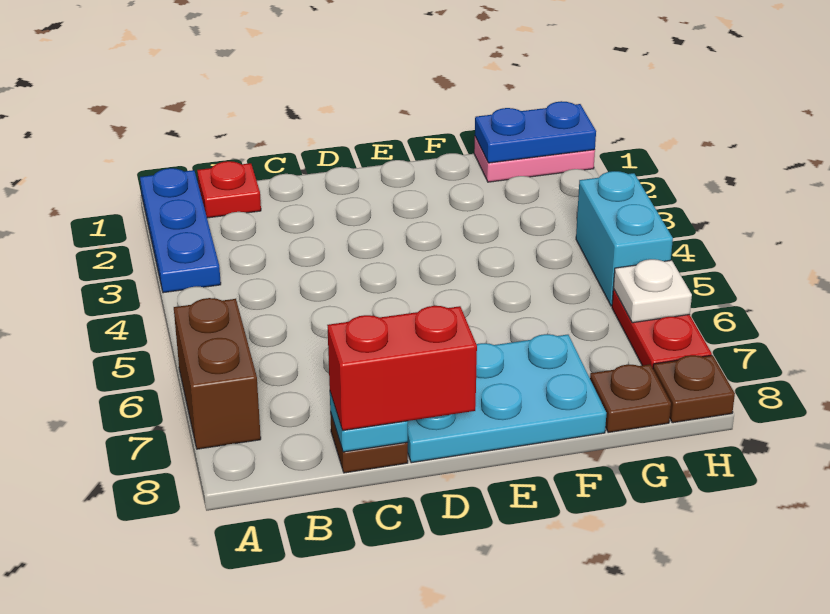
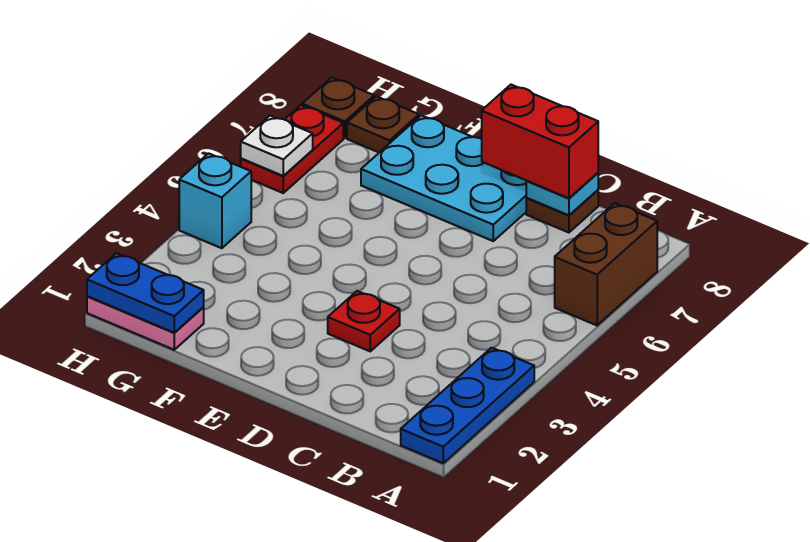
red 1x1 plate [197,161,261,218] -> red 1x1 plate moved to [328,291,400,351]
cyan 1x2 brick [576,171,673,306] -> cyan 1x1 brick [179,153,251,248]

